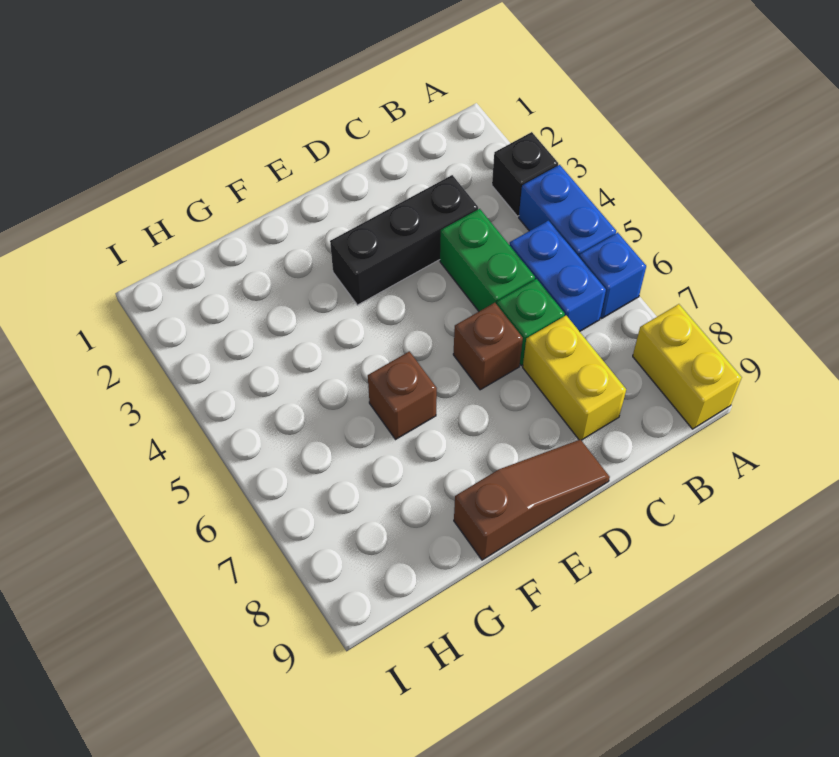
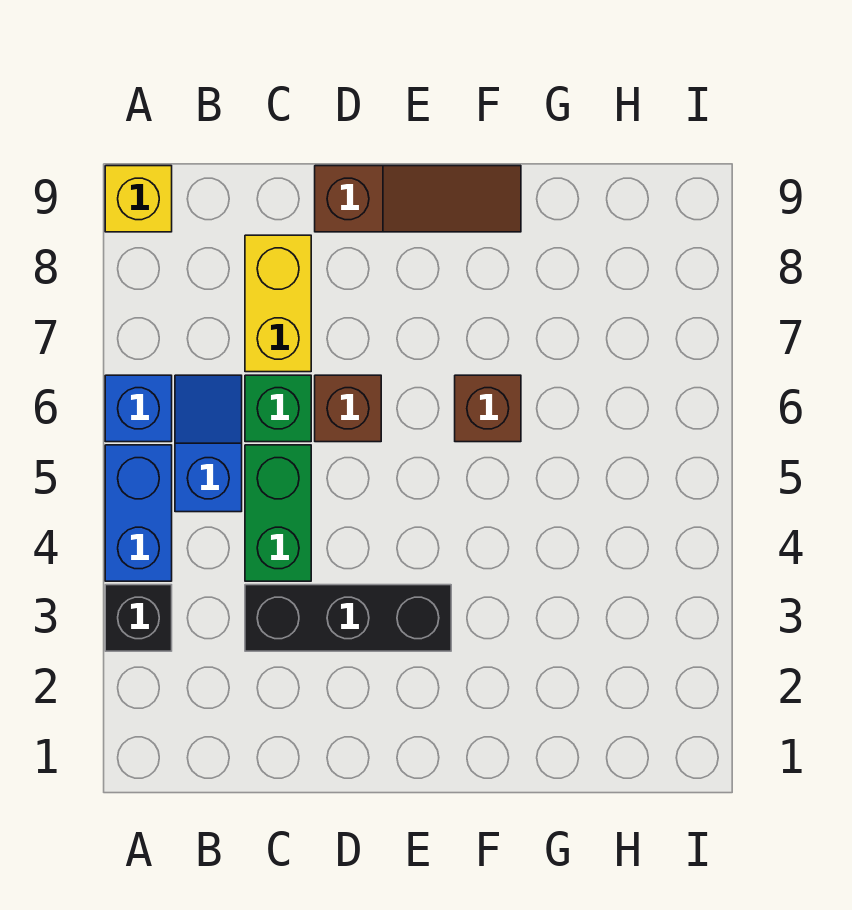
yellow 1x2 brick [633,304,742,429] -> yellow 1x1 brick [105,166,172,232]
blue 1x2 brick [510,221,606,332] -> blue 1x2 slope [175,375,242,512]
brown 1x3 slope [454,439,610,560] -> brown 1x3 slope turned to [315,166,521,232]

